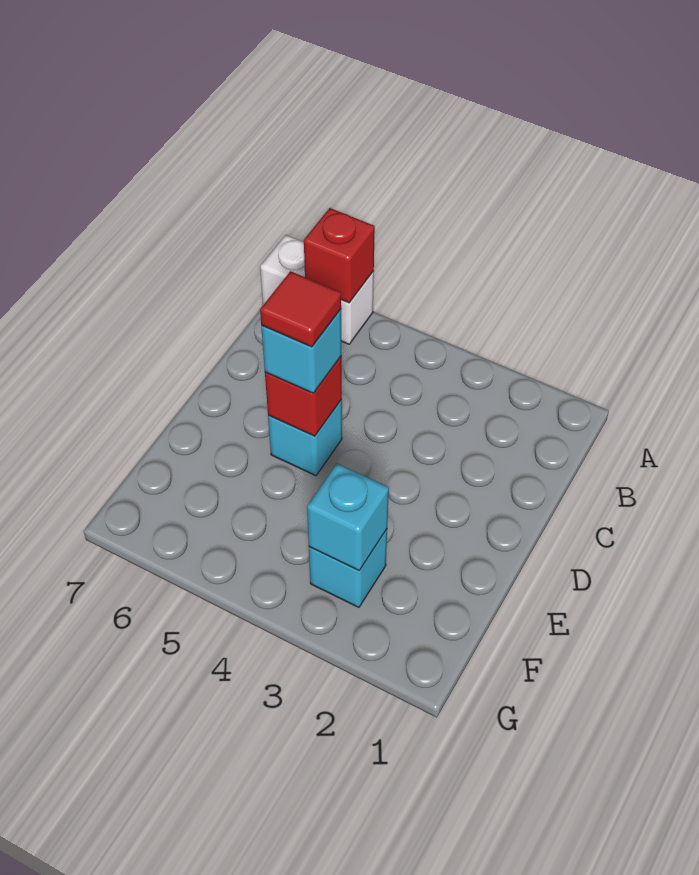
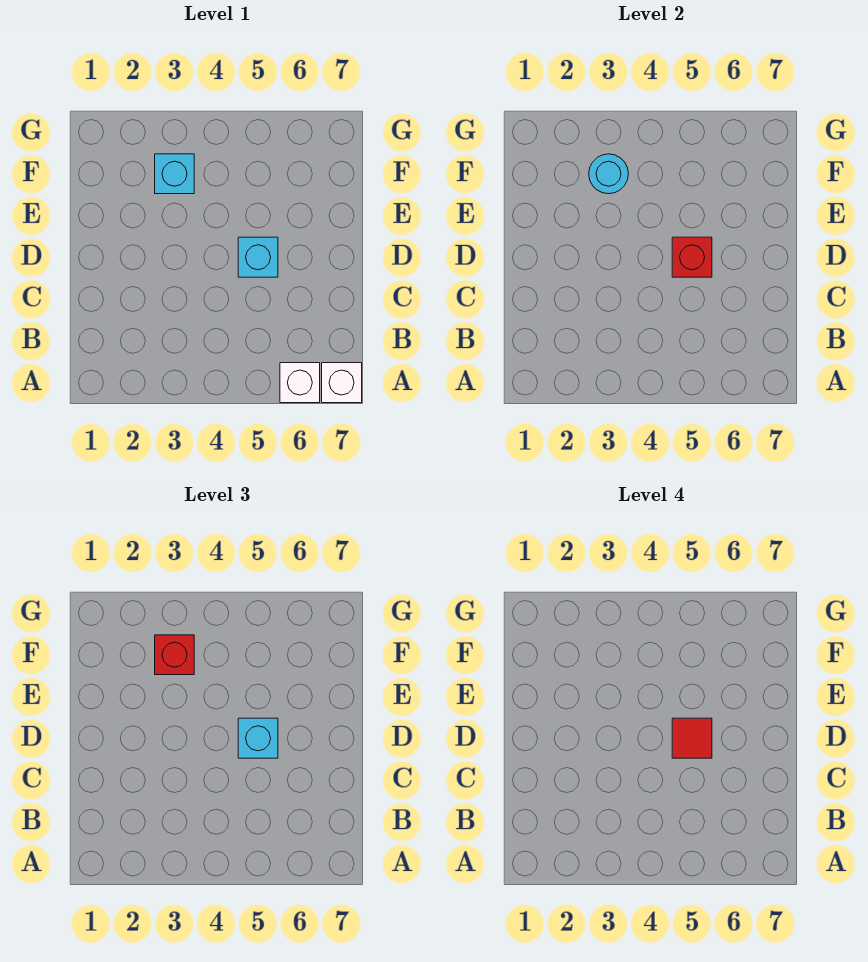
red 1x1 brick [304,208,375,303] -> red 1x1 brick moved to [155,635,194,675]
cyan 1x1 brick [307,464,389,571] -> cyan 1x1 round brick [589,154,628,194]

